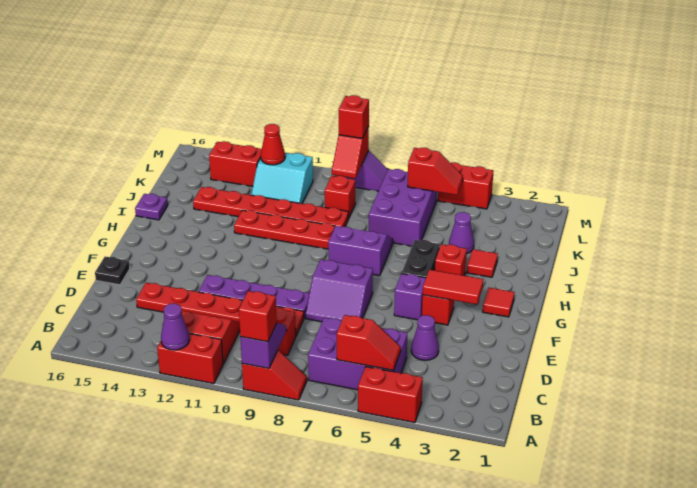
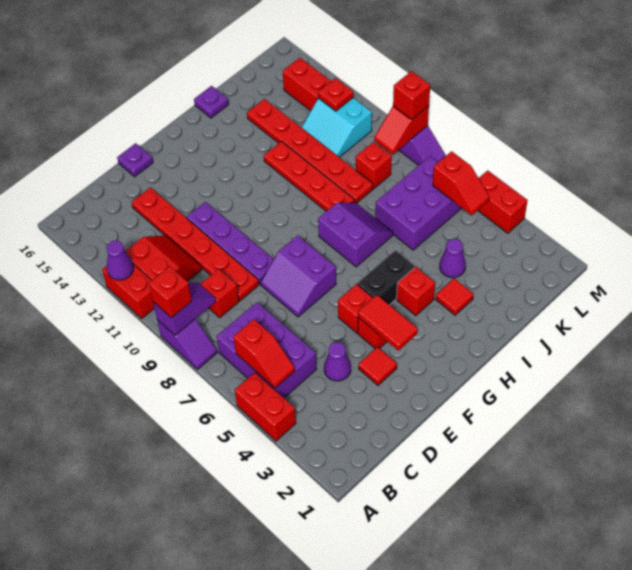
red 1x2 slope [242,350,307,400] -> purple 1x2 slope [157,319,217,369]
black 1x1 plate [95,257,130,285] -> purple 1x1 plate [117,143,153,177]
purple 1x1 brick [394,274,426,320] -> red 1x1 brick [338,284,373,333]
red 1x1 tile [483,288,514,317] -> red 1x1 tile moved to [359,347,397,385]
red 1x1 cone [261,124,285,165] -> red 1x1 plate [318,78,353,111]

